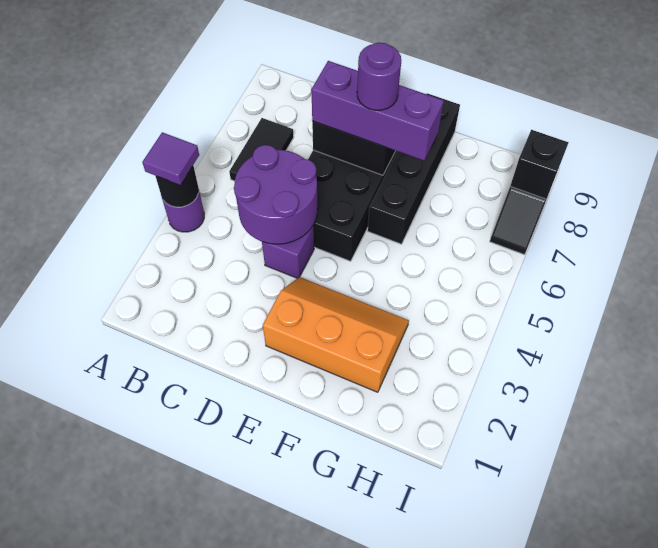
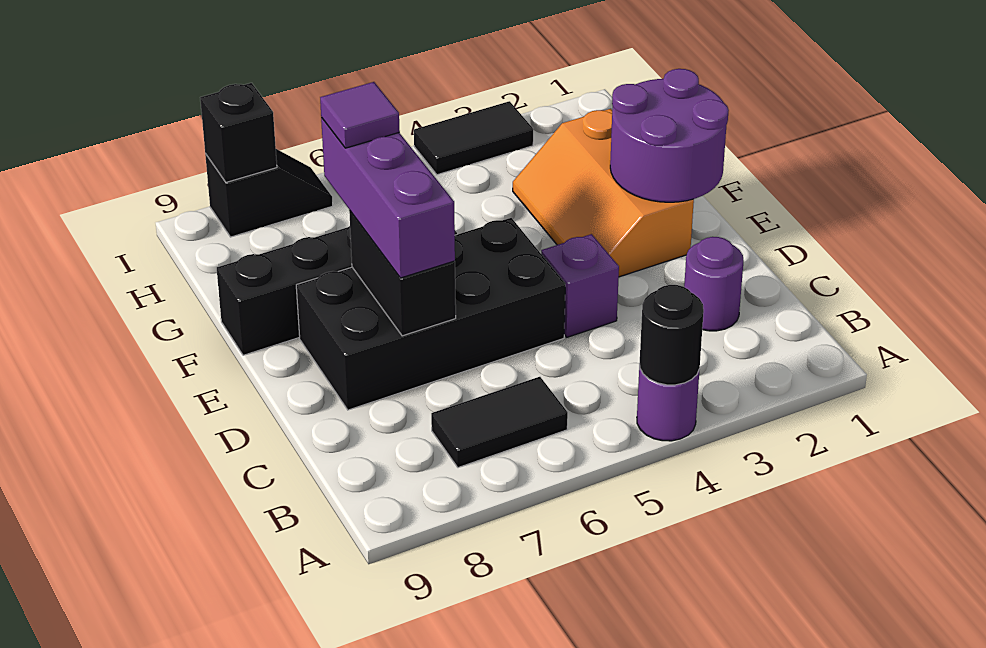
purple 1x1 tile [142,132,199,185] -> purple 1x1 tile moved to [320,82,400,148]
purple 2x2 round brick [234,145,318,244] -> purple 2x2 round brick moved to [610,69,729,202]
purple 1x1 round brick [357,43,401,110] -> purple 1x1 round brick moved to [684,237,744,331]
none -> black 1x2 tile [414,101,533,175]

